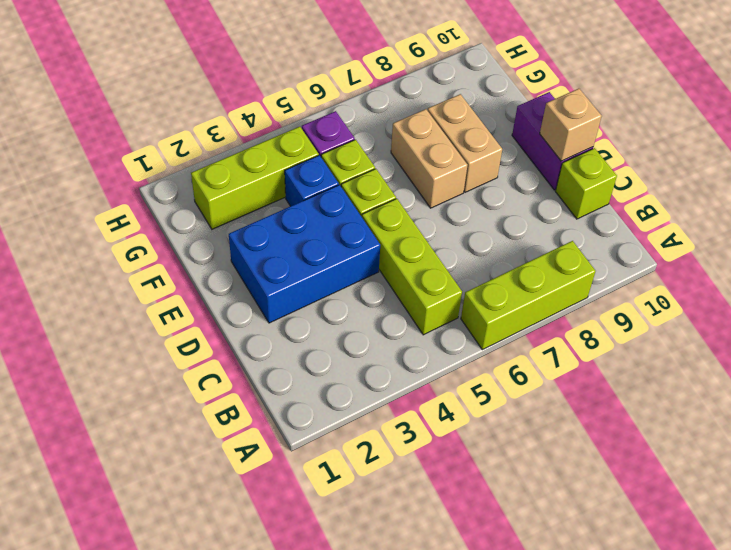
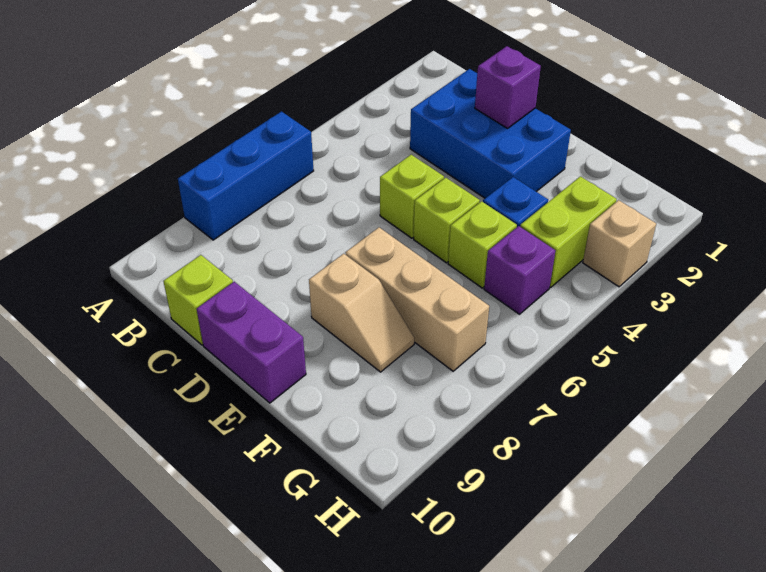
lime 1x3 brick [461,241,596,350] -> blue 1x3 brick [178,112,314,240]
lime 1x3 brick [362,199,462,335] -> lime 1x1 brick [380,155,444,238]
blue 2x3 brick [229,185,380,323] -> blue 2x3 brick turned to [410,69,571,198]
none -> purple 1x1 brick [475,46,541,128]
tan 1x1 brick [540,89,602,161] -> tan 1x1 brick moved to [583,200,656,287]
tan 1x2 brick [391,109,467,208] -> tan 1x3 brick [345,227,489,371]
tan 1x2 brick [428,94,502,192] -> tan 1x2 slope [309,254,414,372]
lime 1x3 brick [191,127,319,229] -> lime 1x2 brick [520,176,617,287]

